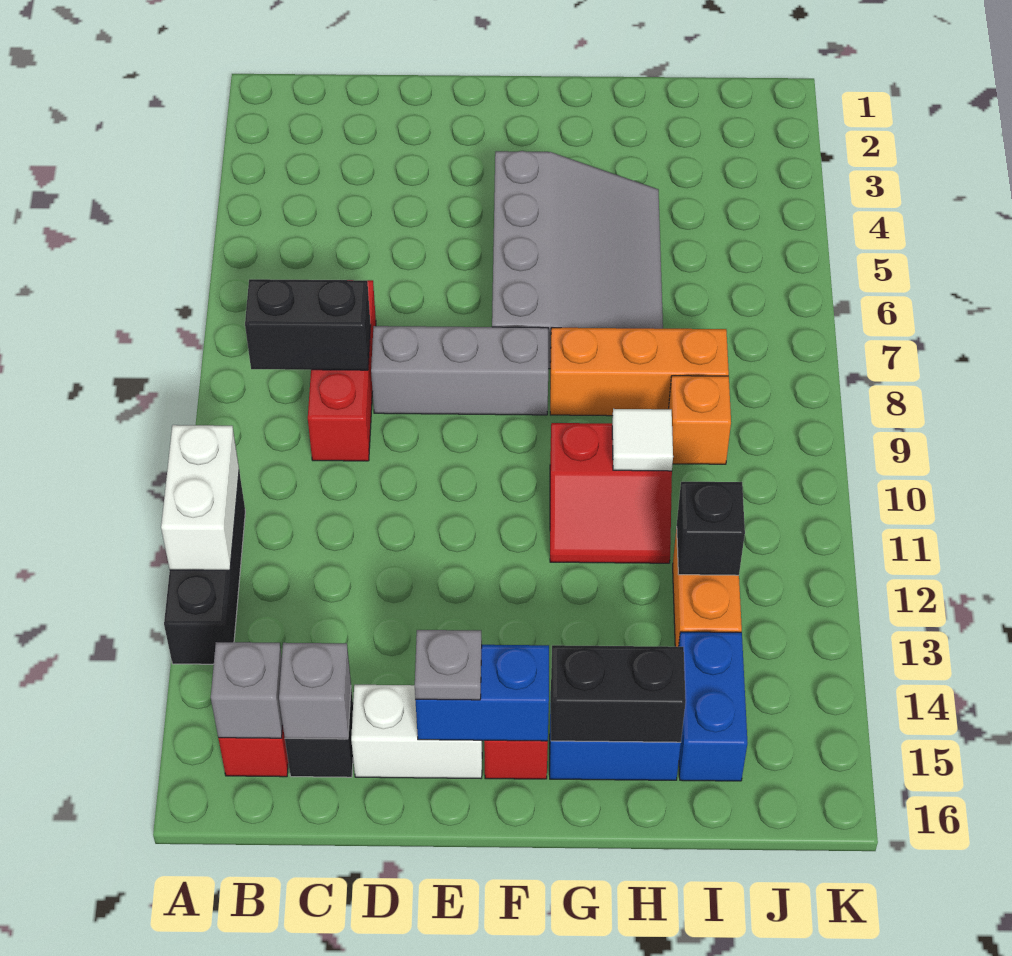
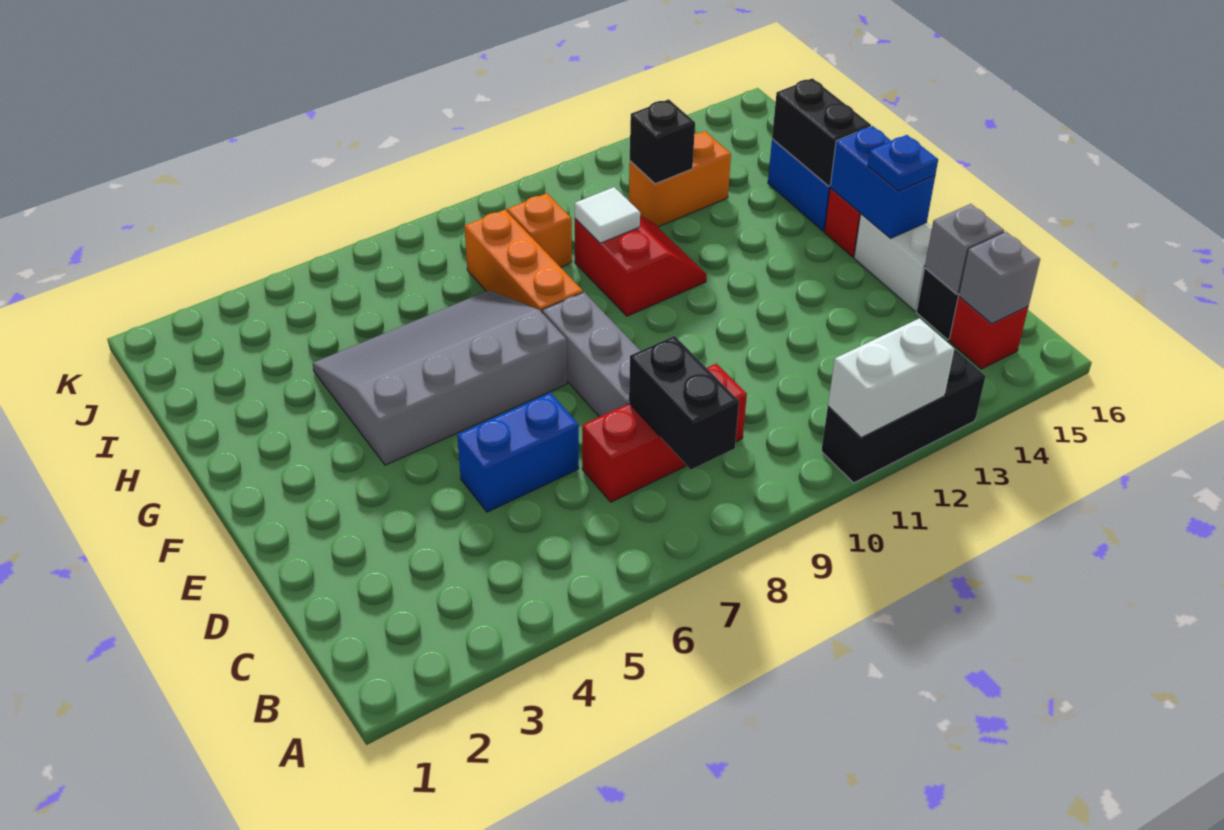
grey 1x1 plate [415,630,482,700] -> blue 1x1 plate [868,135,938,191]
blue 1x2 brick [679,632,747,781] -> blue 1x2 brick moved to [457,393,579,512]

